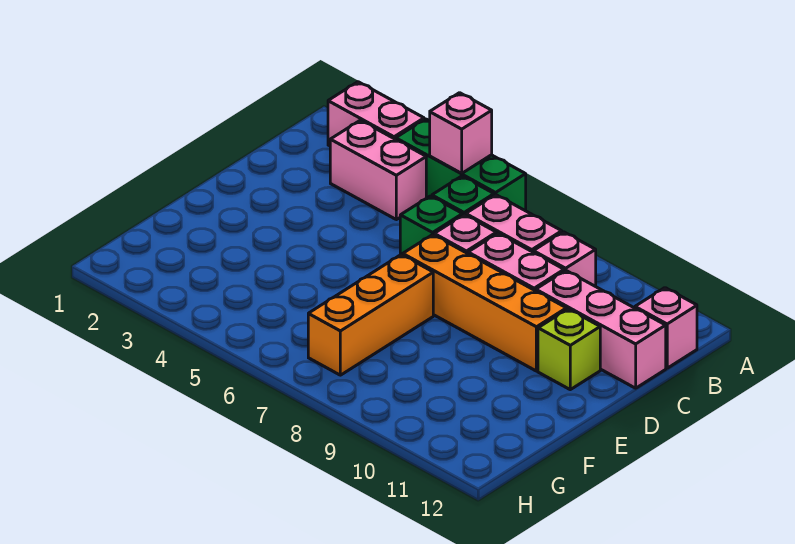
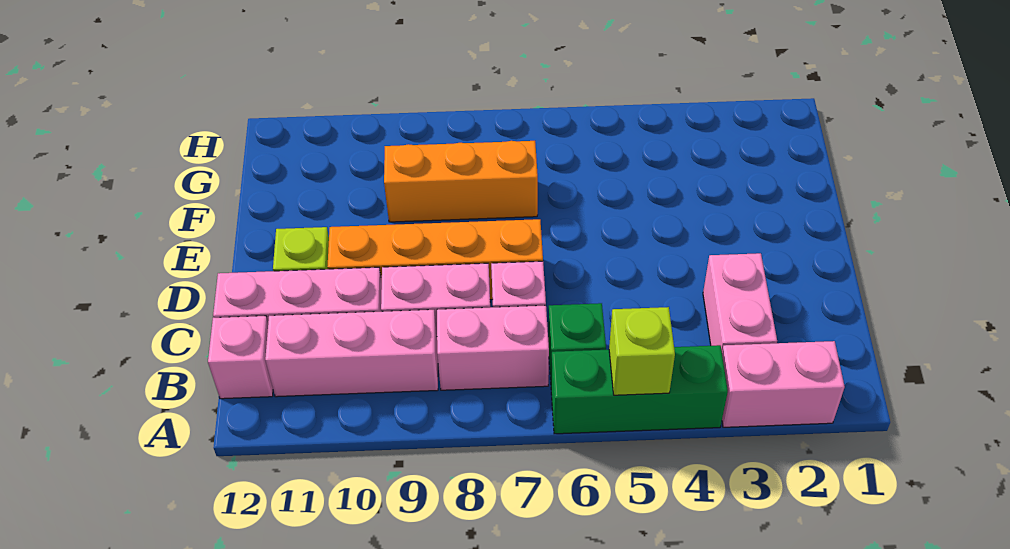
pink 1x1 brick [430,93,492,173] -> lime 1x1 brick [609,307,675,395]
pink 1x2 brick [330,120,426,220] -> pink 1x2 brick turned to [703,253,777,350]
pink 1x1 brick [533,232,596,286] -> pink 1x3 brick [265,310,438,397]
green 1x1 brick [400,196,463,255] -> none
orange 1x3 brick [308,255,433,375] -> orange 1x3 brick turned to [384,141,538,222]

